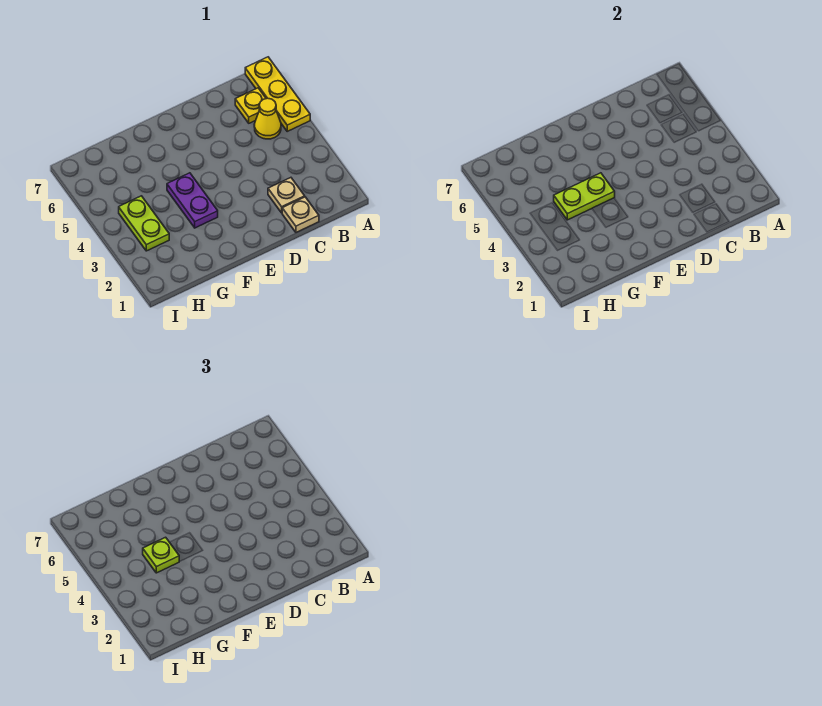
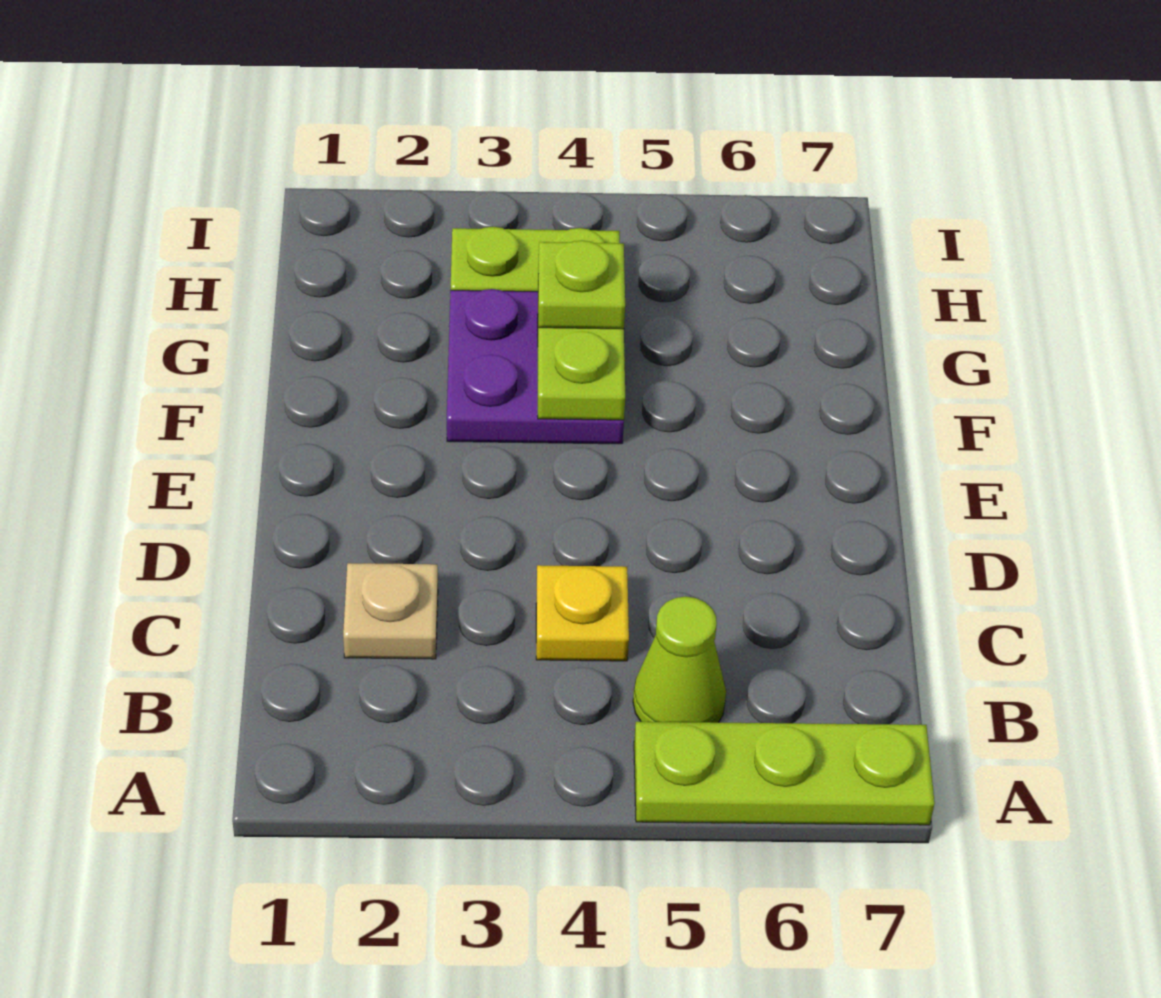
yellow 1x3 plate [245,57,310,131] -> lime 1x3 plate [634,722,935,825]
yellow 1x1 cone [254,98,281,139] -> lime 1x1 cone [633,597,726,723]
yellow 1x1 plate [235,88,266,123] -> yellow 1x1 plate moved to [536,565,629,661]
tan 1x1 plate [282,197,319,232] -> none
purple 1x2 plate [167,173,218,228] -> purple 2x2 plate [447,289,624,444]

